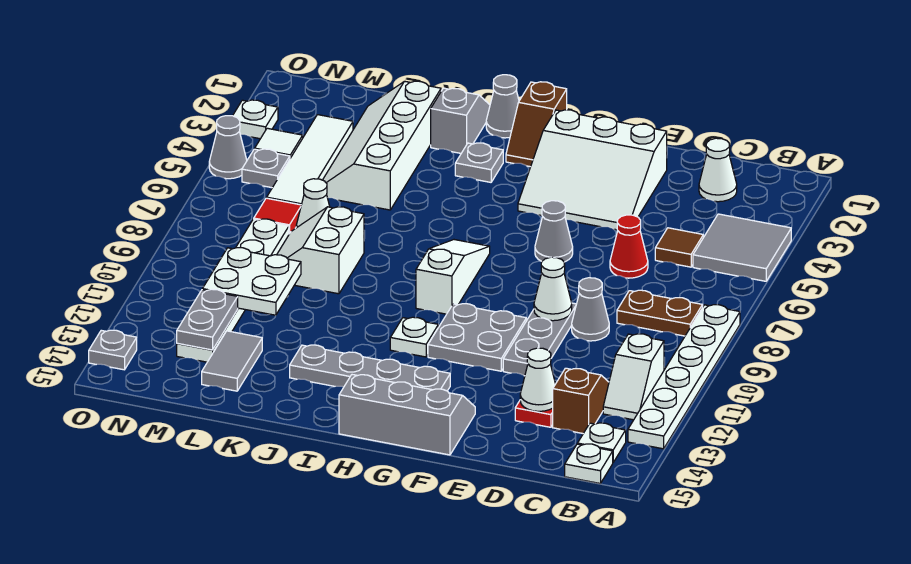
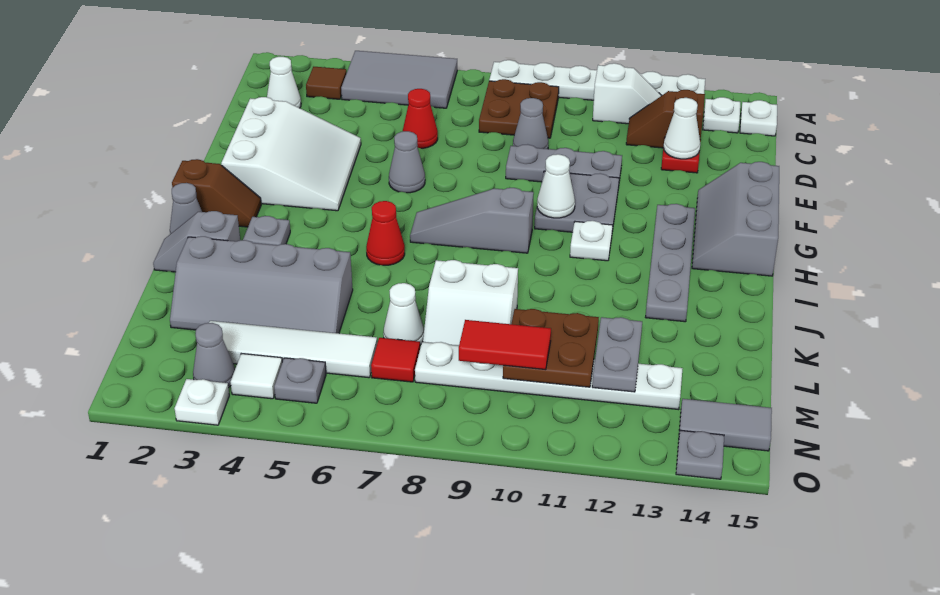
grey 2x2 tile [693,214,791,281] -> grey 2x3 tile [341,51,457,108]
brown 1x2 plate [617,290,703,336] -> brown 2x2 plate [479,79,559,138]
brown 1x1 tile [655,228,703,267] -> brown 1x1 tile moved to [306,67,347,99]
white 1x1 cone [534,257,572,321] -> white 1x1 cone moved to [537,154,575,218]
white 1x3 slope [416,240,490,314] -> grey 1x3 slope [410,188,534,253]
none -> red 1x1 cone [366,201,405,265]
white 2x4 slope [323,81,441,210] -> grey 2x4 slope [170,236,353,333]
white 2x2 plate [202,248,301,315] -> brown 2x2 plate [503,309,599,387]
grey 1x2 tile [202,331,262,391] -> grey 1x2 tile moved to [679,399,772,451]
none -> red 1x2 tile [459,320,551,370]
grey 1x2 plate [177,289,238,350] -> grey 1x2 plate turned to [592,317,642,392]
grey 1x1 cone [209,116,247,179] -> grey 1x1 cone moved to [193,323,235,388]

